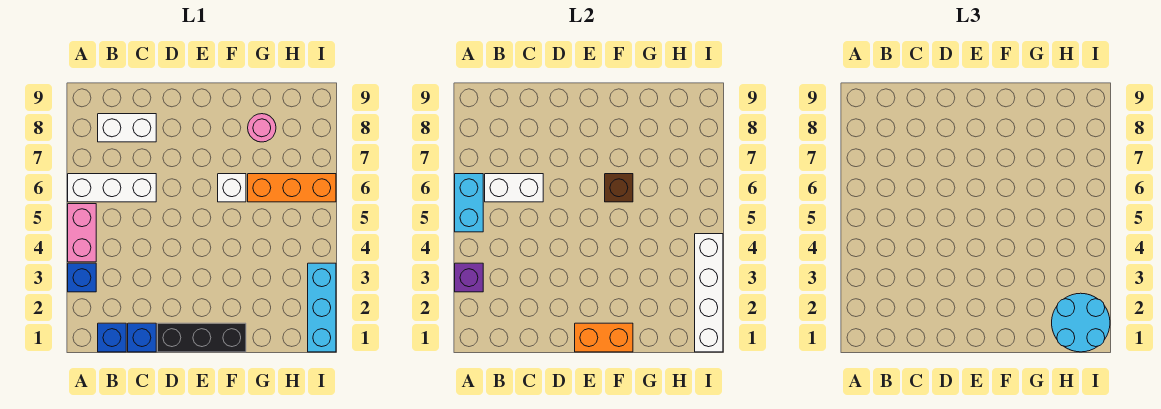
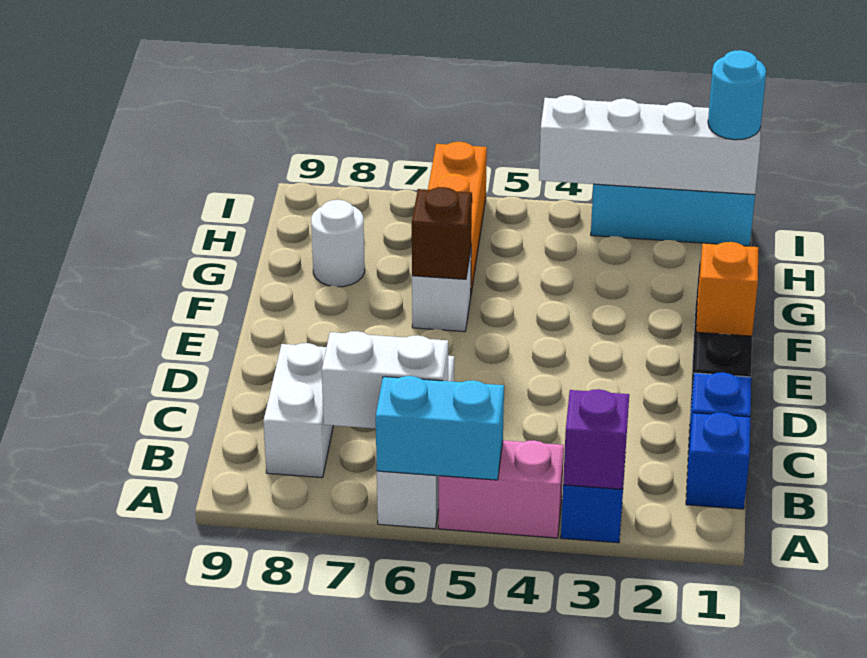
white 1x2 brick [485,174,543,202] -> white 1x2 brick turned to [322,331,448,429]
orange 1x2 brick [575,323,633,352] -> orange 1x1 brick [696,242,758,336]
pink 1x1 round brick [248,114,276,142] -> white 1x1 round brick [311,200,365,287]
cyan 2x2 round brick [1052,293,1110,352] -> cyan 1x1 round brick [708,50,766,140]

